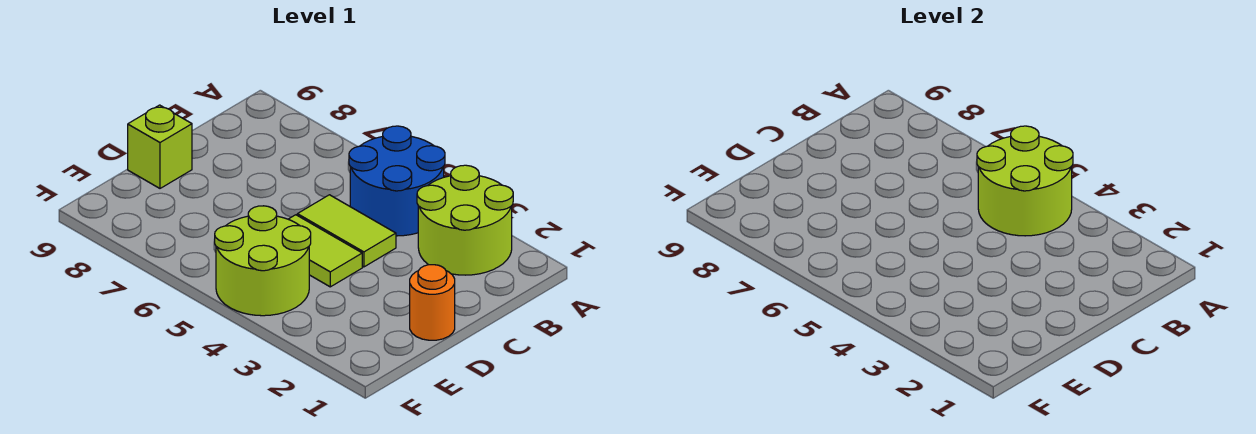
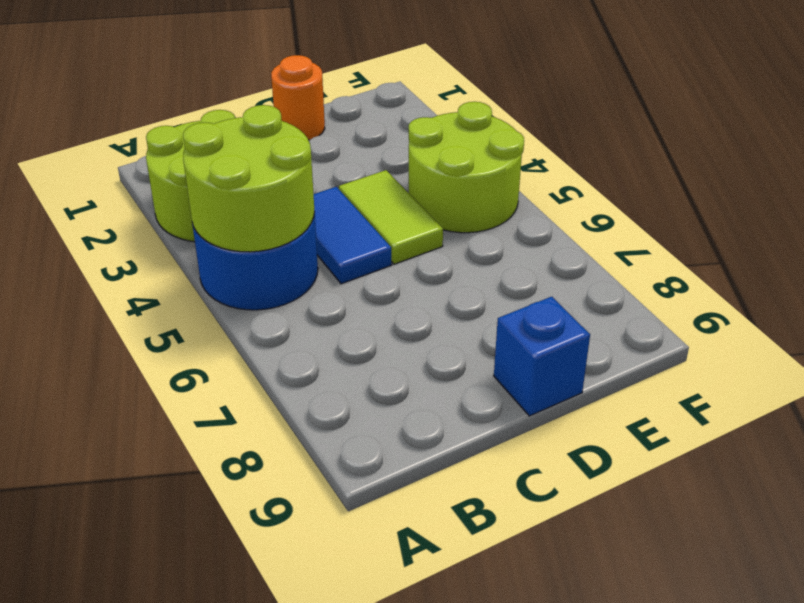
lime 1x2 tile [297,195,396,267] -> blue 1x2 tile [314,187,391,284]
lime 1x1 brick [128,105,192,188] -> blue 1x1 brick [494,297,590,416]

